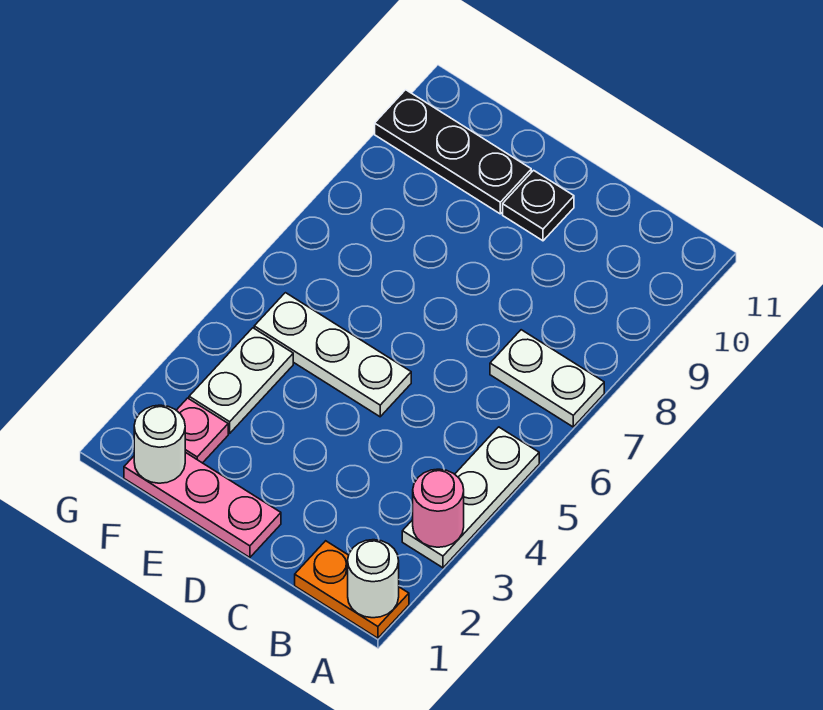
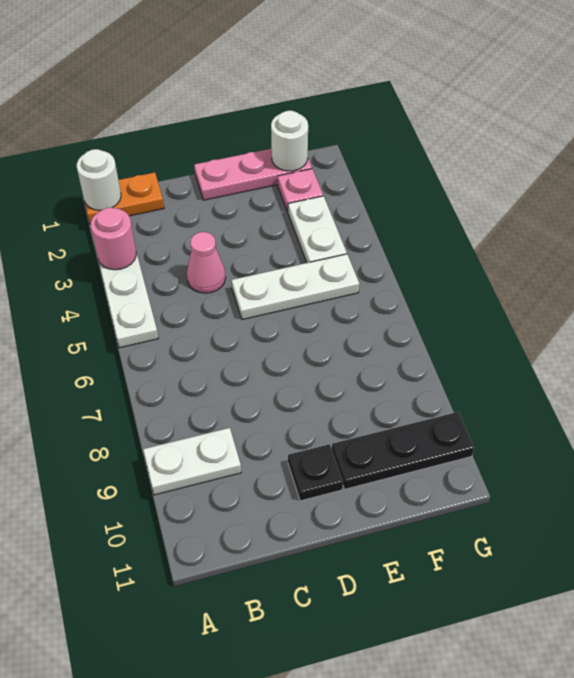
white 1x2 plate [490,330,604,427] -> white 1x2 plate moved to [143,428,241,495]
none -> pink 1x1 cone [187,232,226,293]

